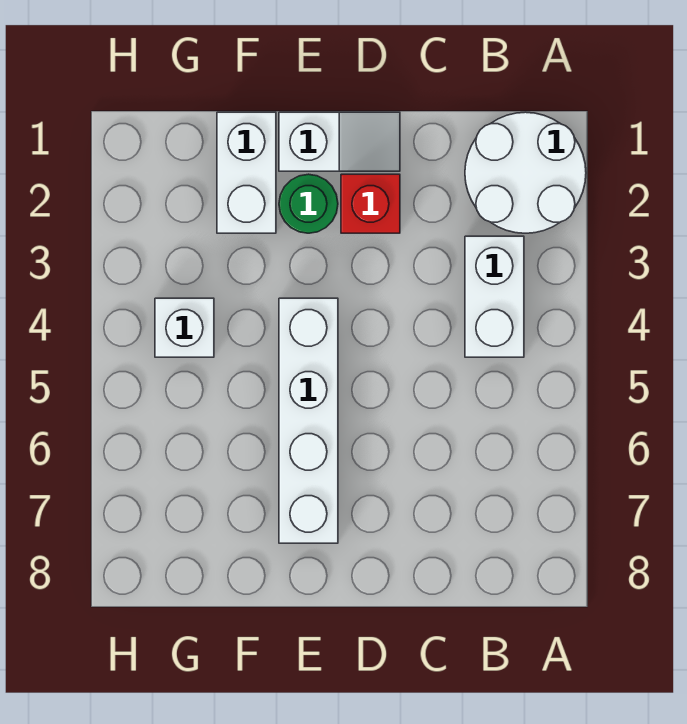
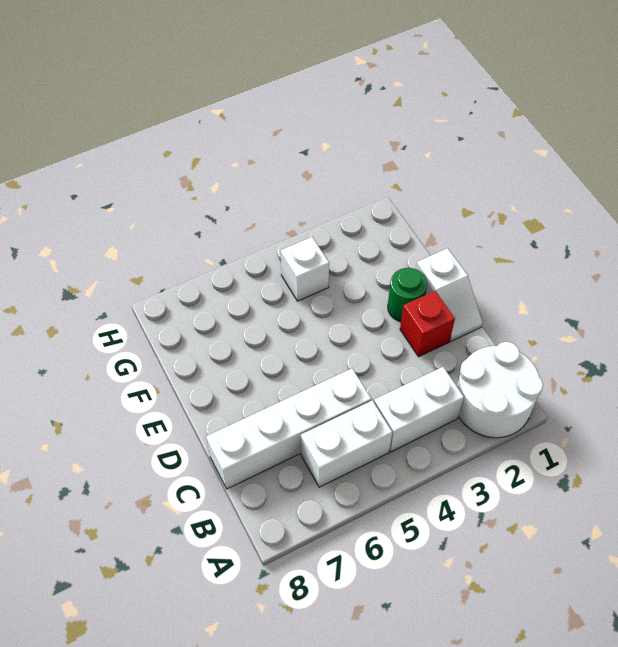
white 1x4 brick [279,298,338,543] -> white 1x4 brick moved to [206,369,371,489]
white 1x2 brick [217,112,276,233] -> white 1x2 brick moved to [301,400,392,487]

